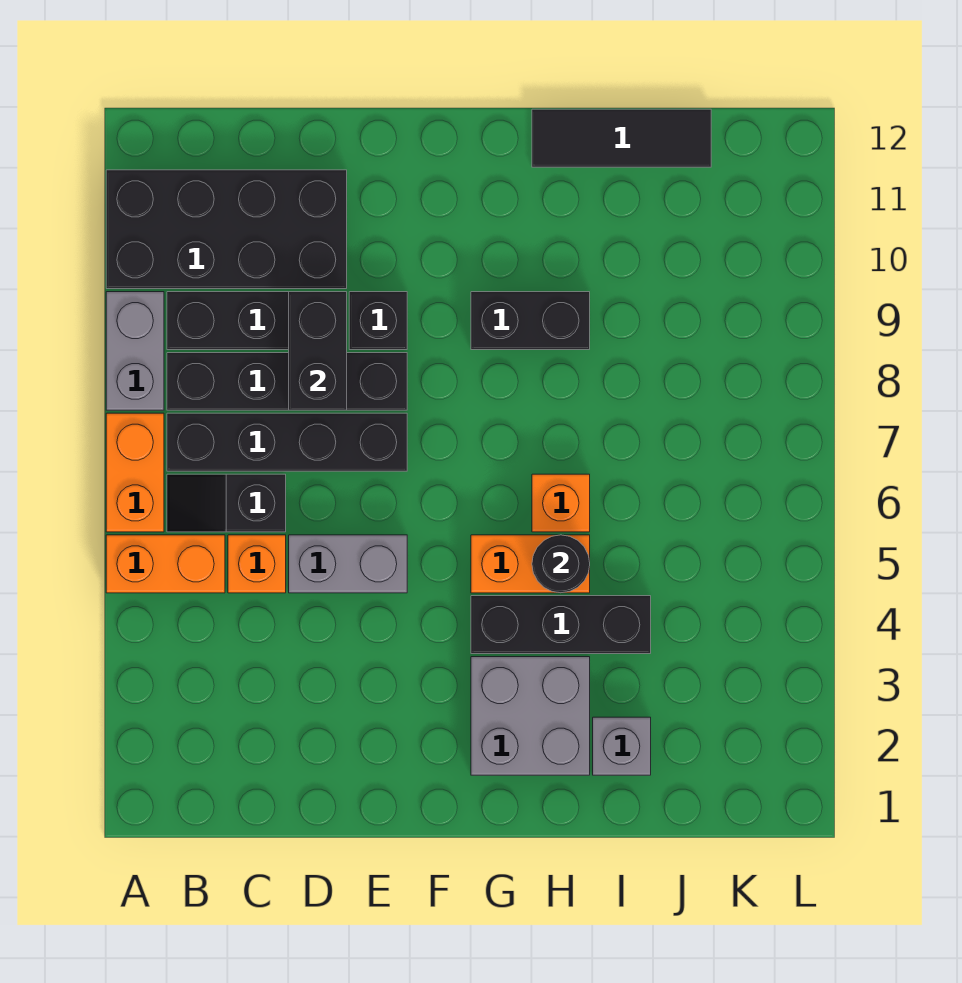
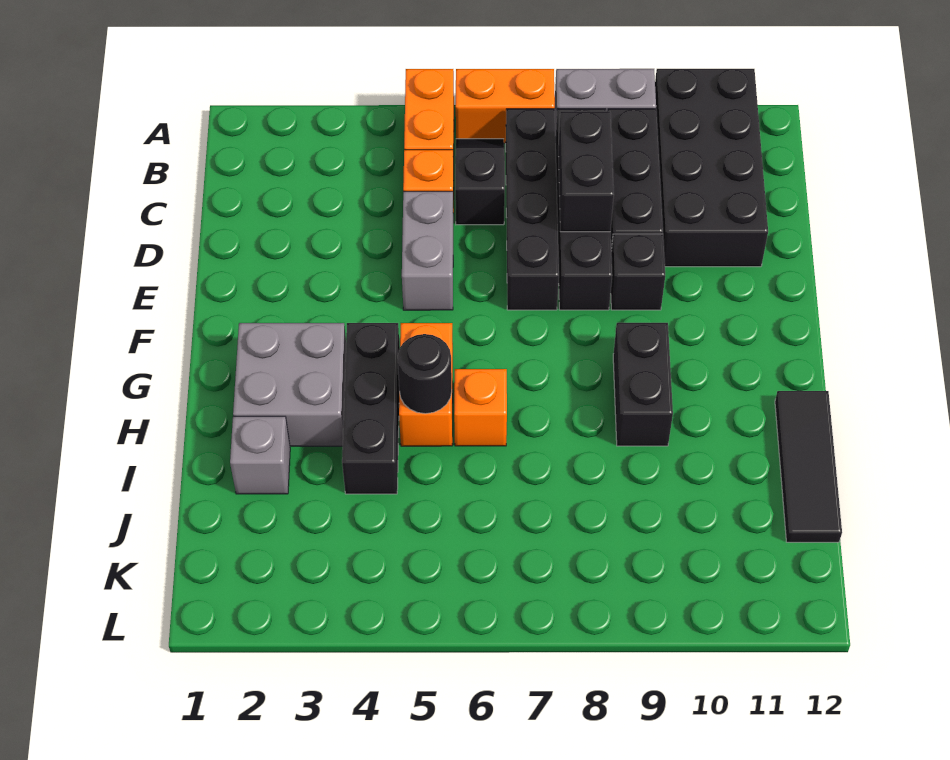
black 1x2 brick [289,292,347,410] -> black 1x2 brick turned to [558,111,614,232]

